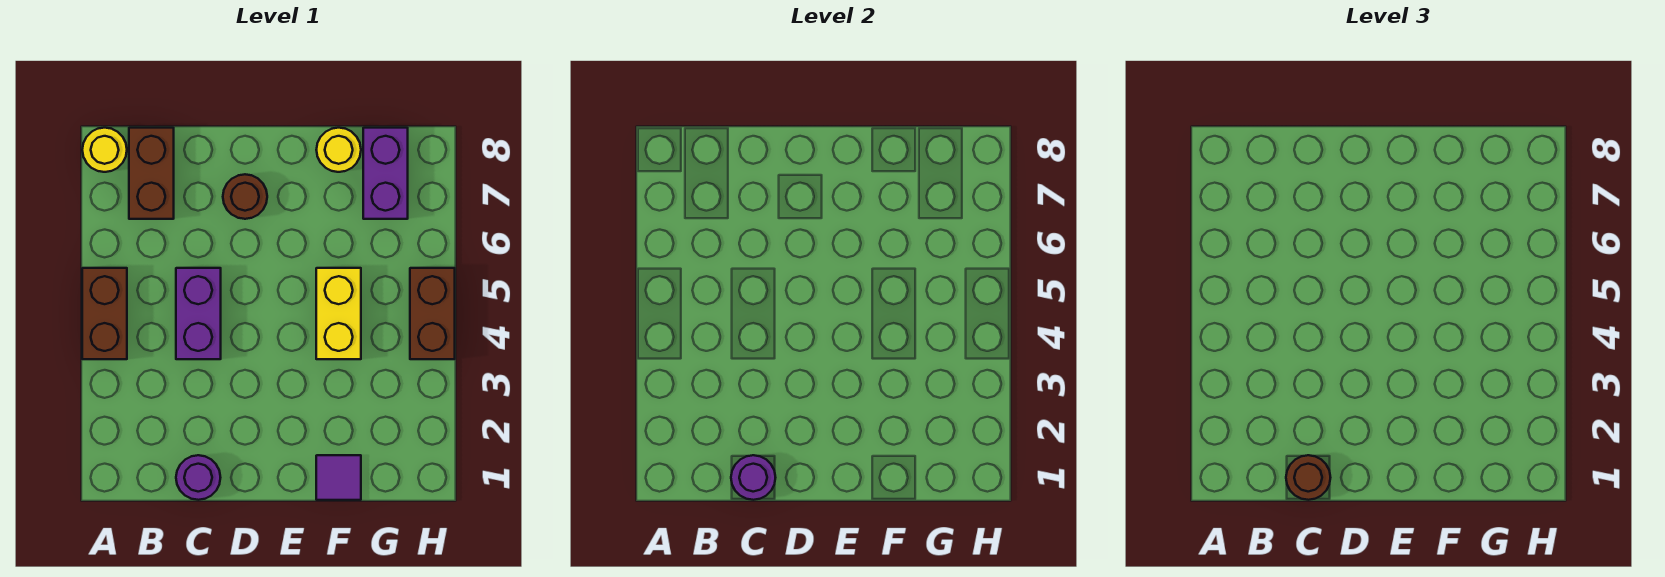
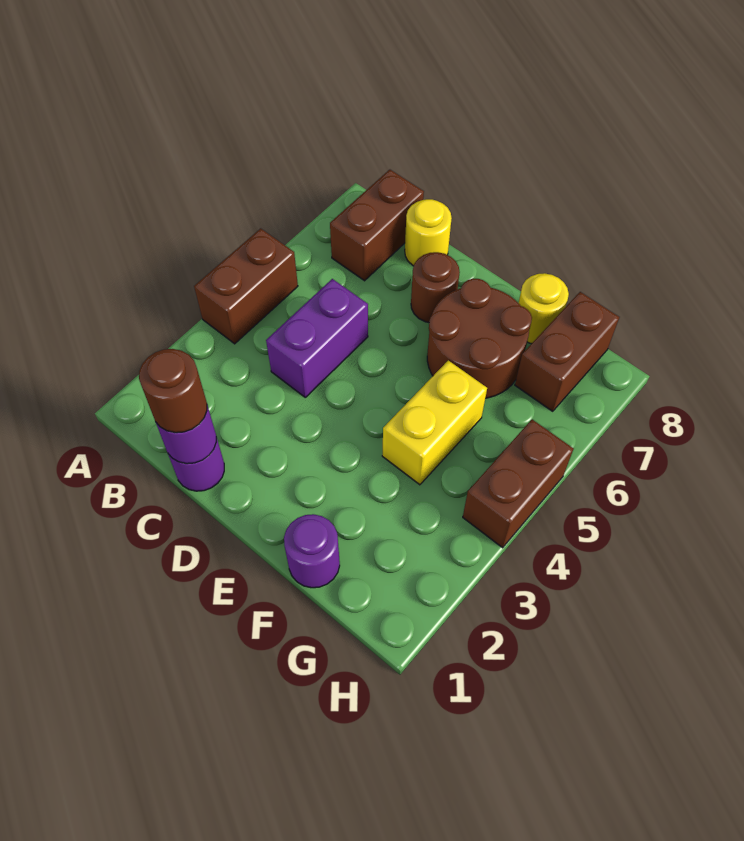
yellow 1x1 round brick [82,128,127,172] -> yellow 1x1 round brick moved to [405,199,452,266]
none -> brown 2x2 round brick [427,279,532,398]
purple 1x1 tile [316,455,361,500] -> purple 1x1 round brick [284,514,340,588]
purple 1x2 brick [363,128,408,219] -> brown 1x2 brick [515,292,619,411]

